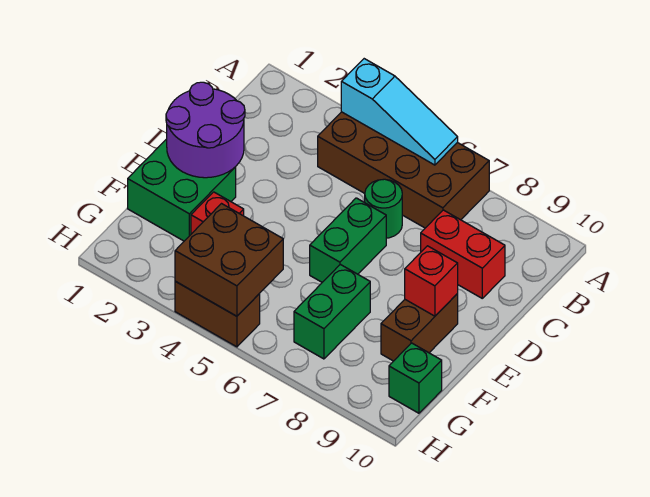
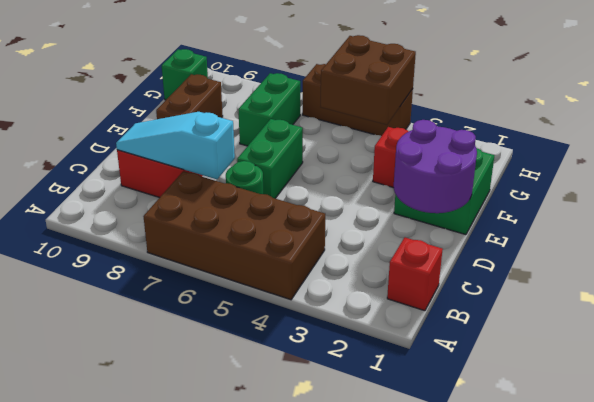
cyan 1x3 slope [341,59,458,165] -> cyan 1x3 slope moved to [116,112,235,179]
red 1x1 brick [405,246,458,316] -> red 1x1 brick moved to [387,237,443,311]
brown 1x2 brick [175,281,260,347] -> brown 1x3 brick [303,64,413,136]

